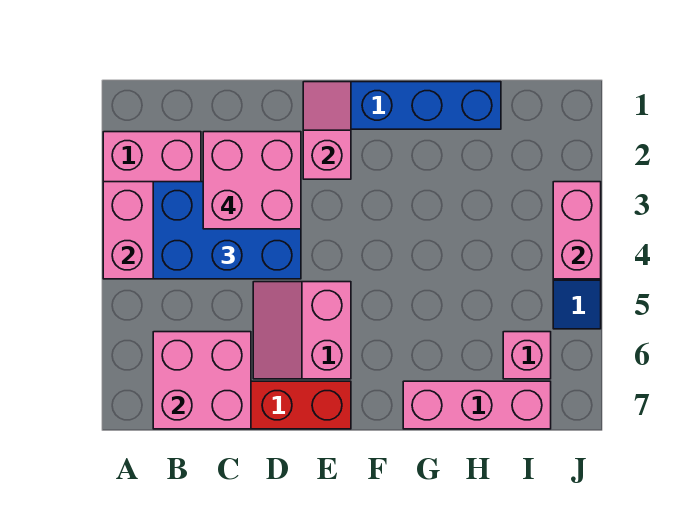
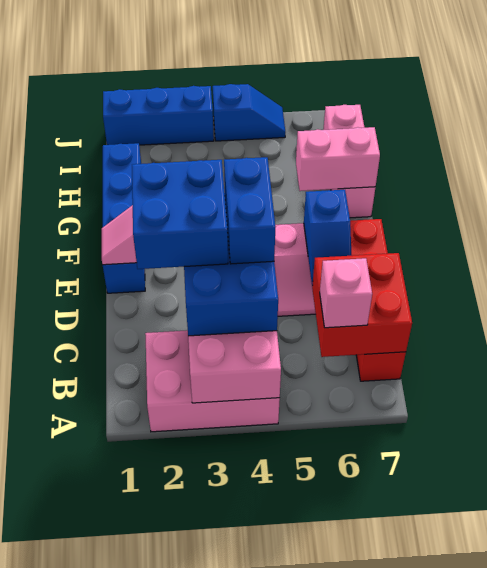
pink 2x2 brick [153,332,251,429] -> red 2x2 brick [312,253,412,357]
pink 2x2 brick [203,132,301,229] -> blue 2x2 brick [132,160,228,269]
none -> blue 1x2 brick [224,157,275,264]
none -> blue 1x2 slope [304,190,352,285]
pink 1x1 brick [503,332,551,379] -> pink 1x1 brick moved to [320,258,372,328]
none -> blue 1x3 brick [103,86,214,145]
pink 1x2 brick [553,182,601,279] -> pink 1x2 brick moved to [296,127,380,191]

